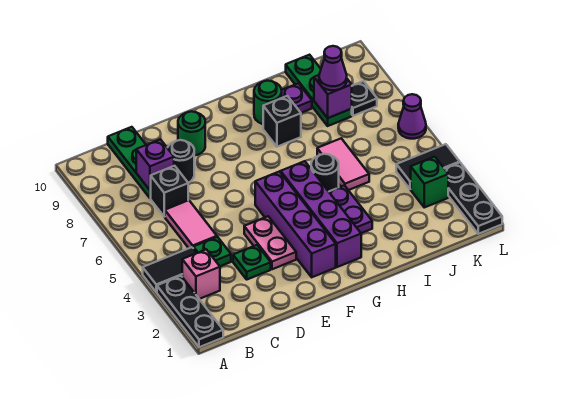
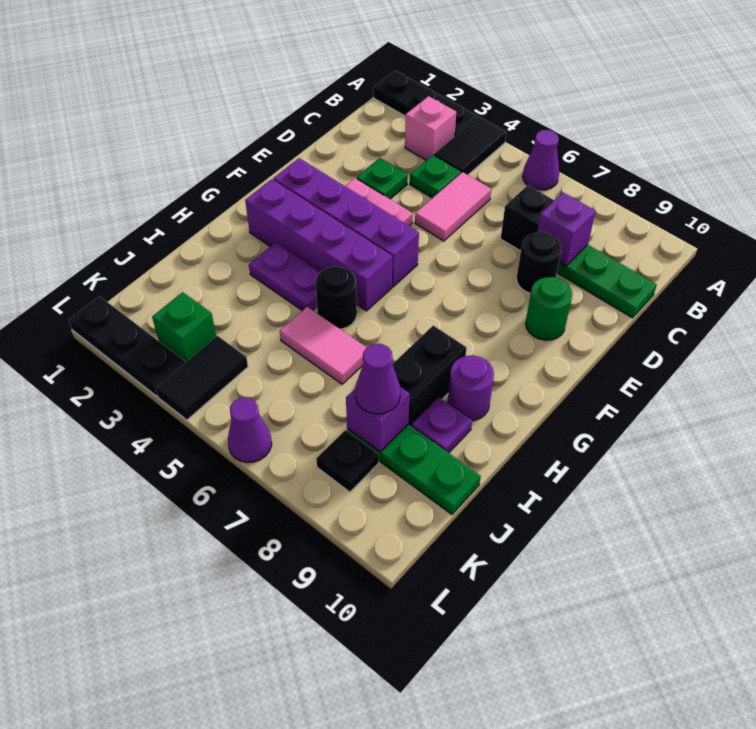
none -> purple 1x1 cone [523,130,559,190]
pink 1x2 tile [165,200,217,248] -> pink 1x2 tile turned to [415,172,491,241]
black 1x1 brick [263,96,301,147] -> black 1x2 brick [393,325,467,426]
green 1x1 round brick [254,81,282,124] -> purple 1x1 round brick [448,355,494,421]

